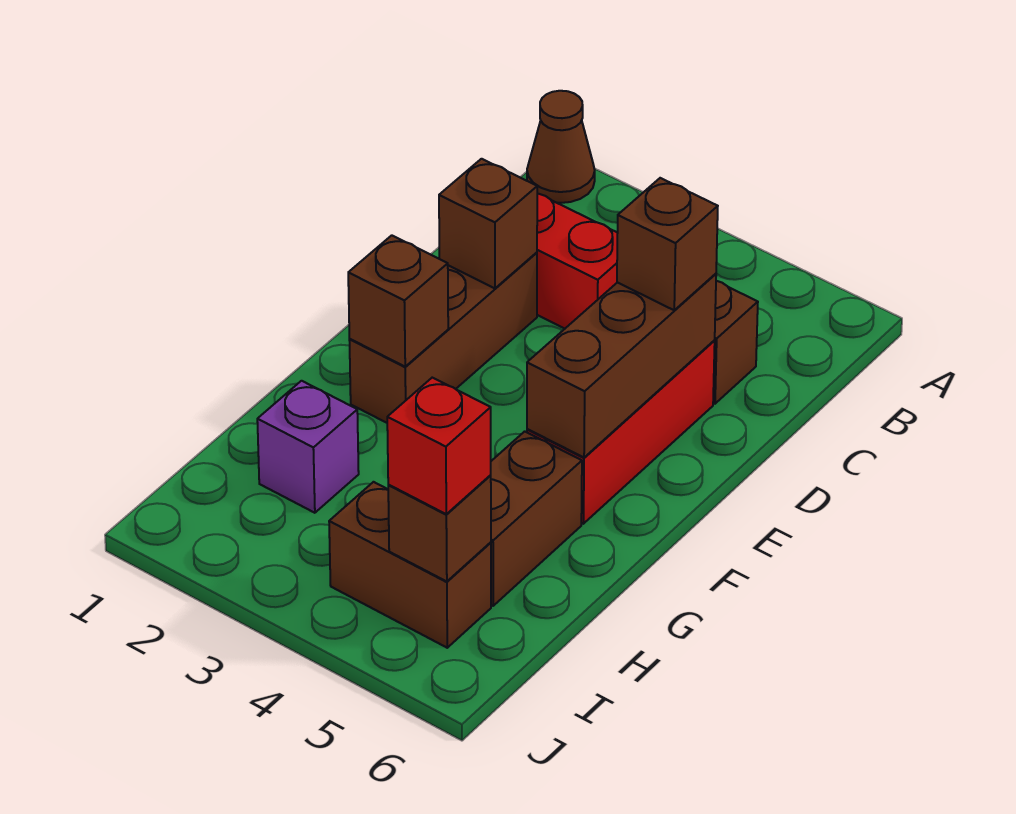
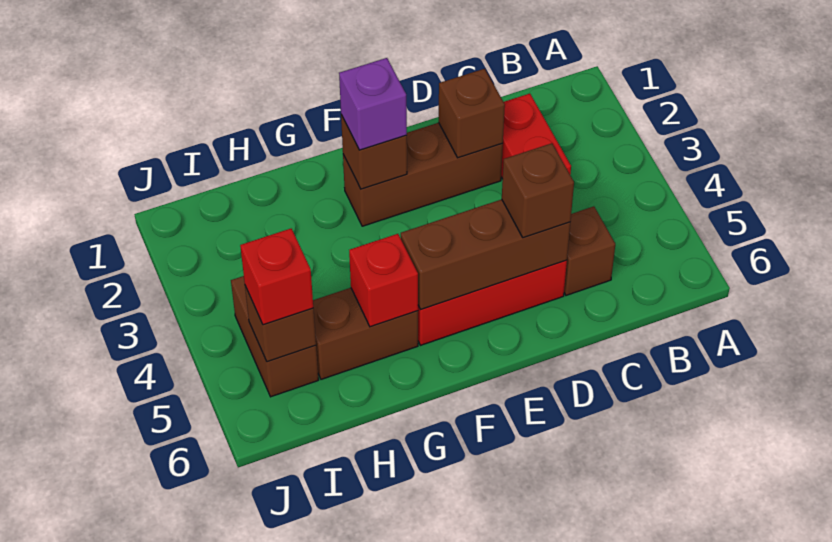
brown 1x1 cone [527,91,595,203] -> none
none -> red 1x1 brick [349,234,418,327]
purple 1x1 brick [257,381,359,513] -> purple 1x1 brick moved to [339,58,407,150]

